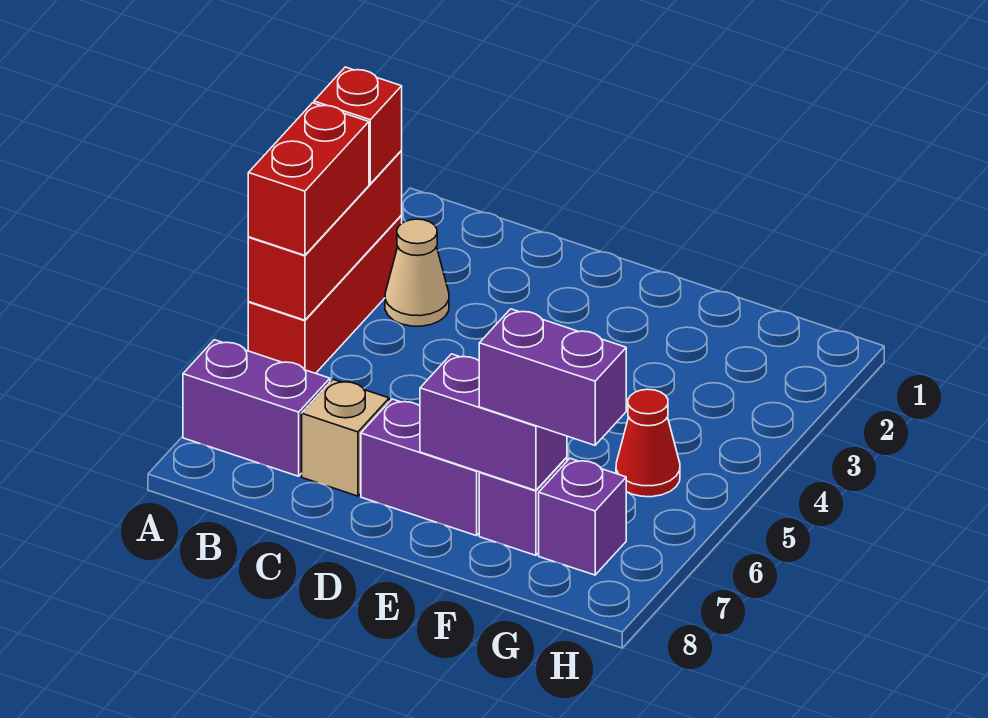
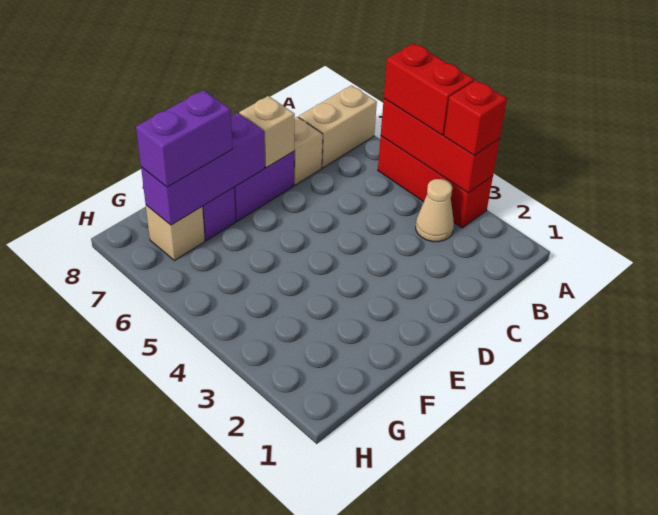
purple 1x2 brick [183,340,330,476] -> tan 1x2 brick [299,85,377,168]
none -> tan 1x1 brick [239,96,295,168]
purple 1x2 brick [420,354,567,491] -> purple 1x3 brick [141,113,265,225]
red 1x1 cone [616,389,680,497] -> none
purple 1x1 brick [539,458,626,575] -> tan 1x1 brick [146,205,205,261]

